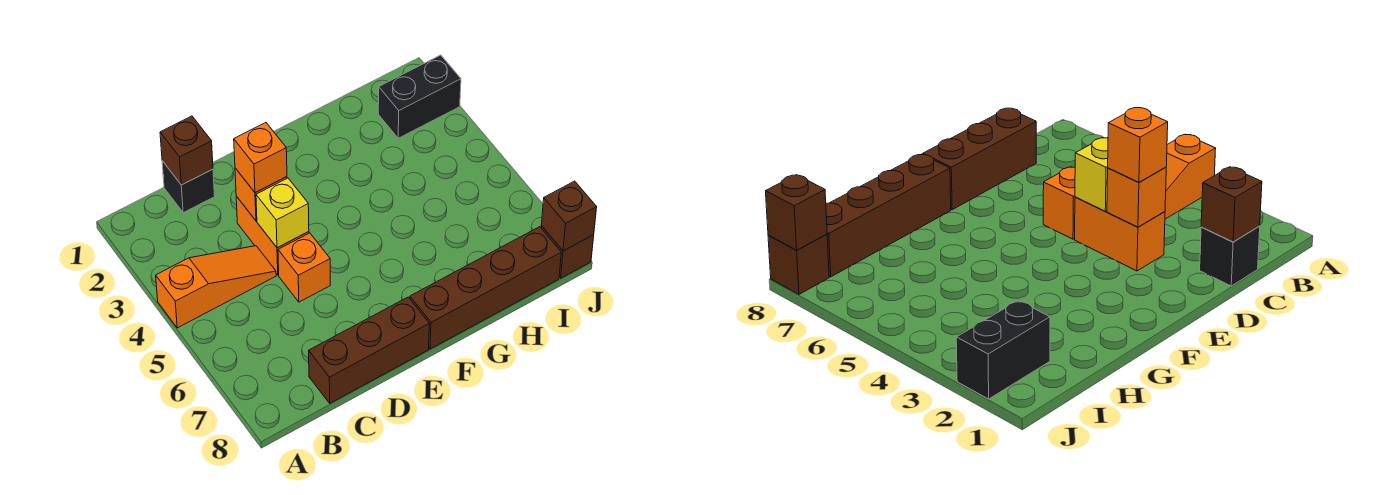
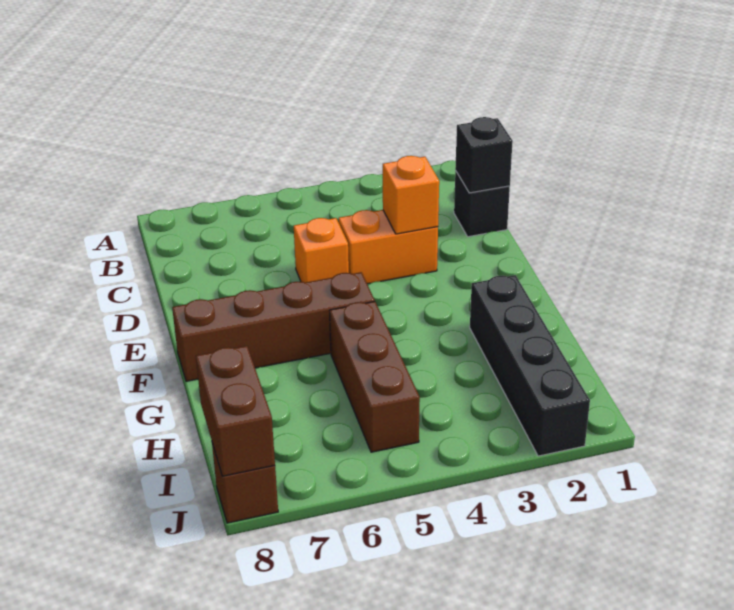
orange 1x3 slope [156,246,276,328] -> none
brown 1x1 brick [160,116,213,185] -> black 1x1 brick [455,117,513,193]
brown 1x3 brick [309,297,429,403] -> brown 1x3 brick moved to [330,302,420,452]
orange 1x1 brick [234,123,287,193] -> none
yellow 1x1 brick [256,178,309,248] -> none
brown 1x4 brick [410,227,561,349] -> brown 1x4 brick turned to [172,272,375,381]
black 1x2 brick [378,55,461,138] -> black 1x4 brick [470,275,590,456]
brown 1x1 brick [541,181,597,251] -> brown 1x2 brick [196,346,275,476]

